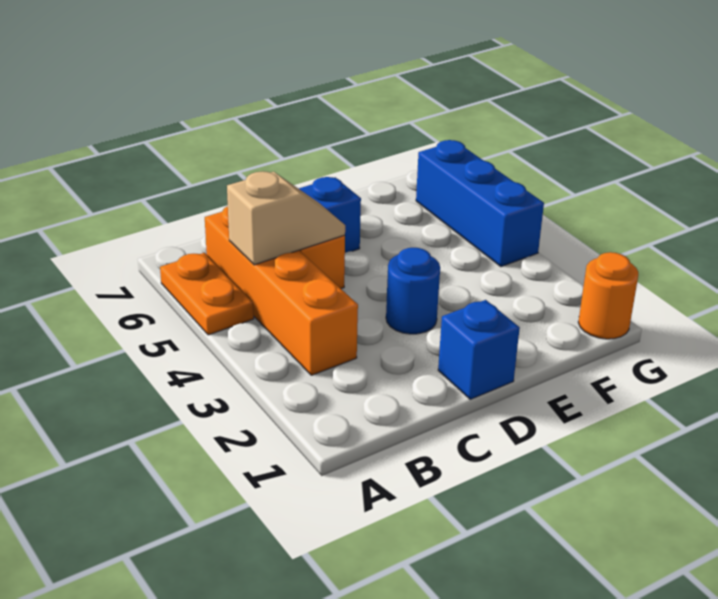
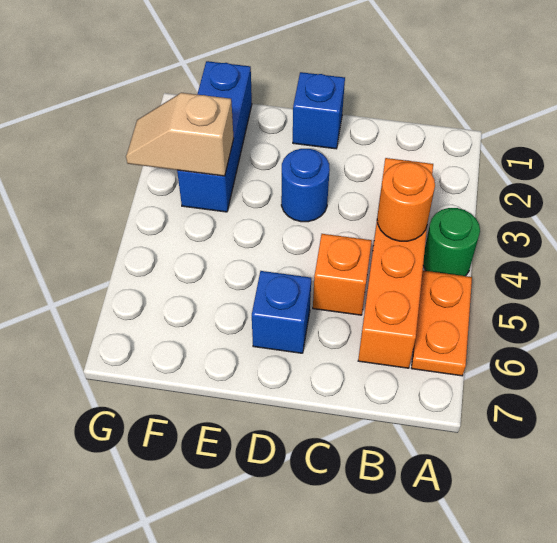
none -> green 1x1 round brick [423,208,480,276]
tan 1x2 slope [227,171,345,265] -> tan 1x2 slope moved to [126,93,234,176]
orange 1x1 round brick [578,252,638,339] -> orange 1x1 round brick moved to [377,162,435,241]
blue 1x3 brick [416,140,544,267] -> blue 1x3 brick moved to [177,61,252,212]

